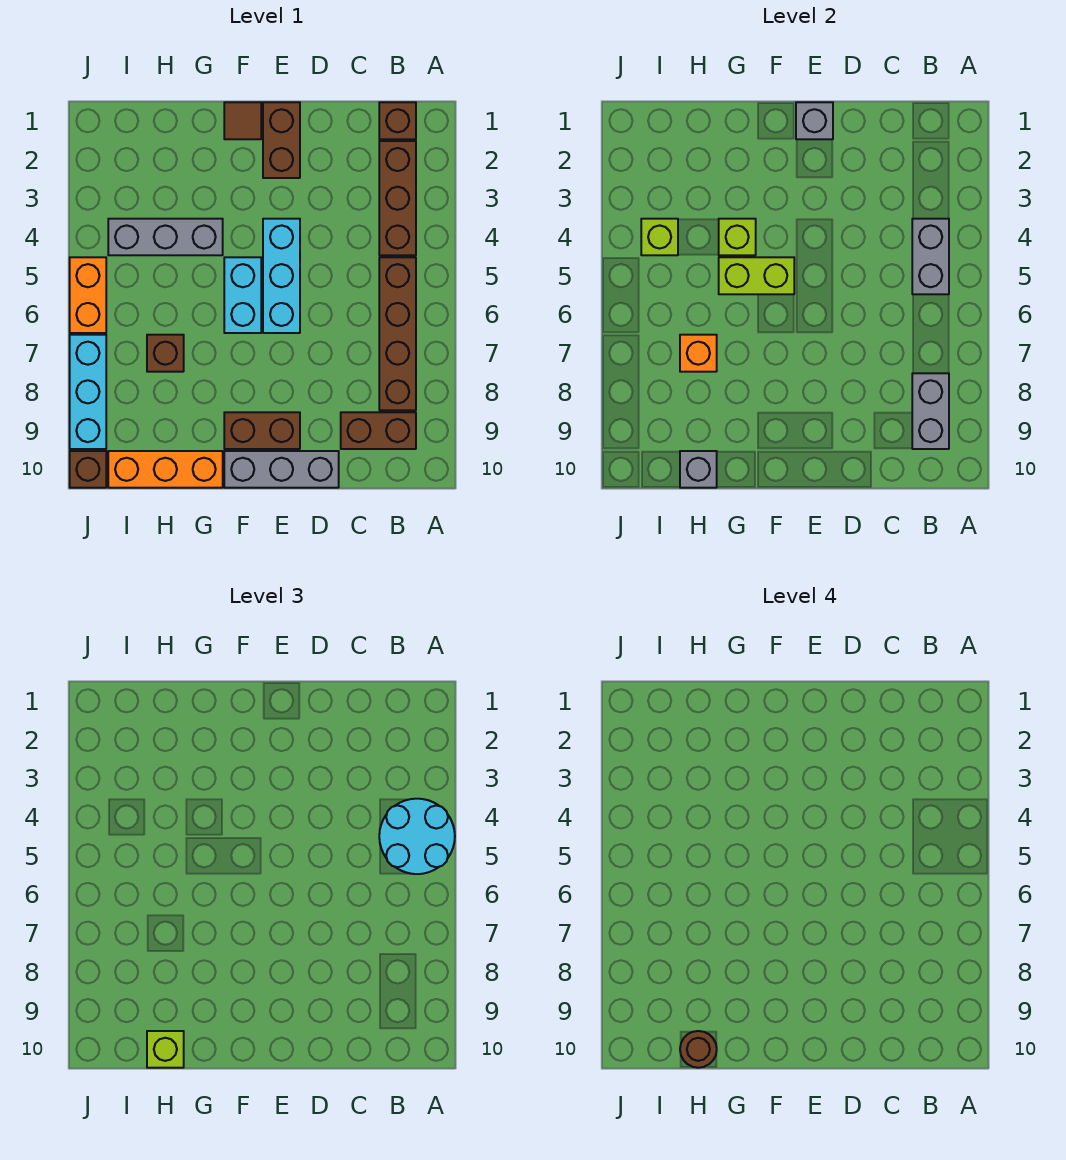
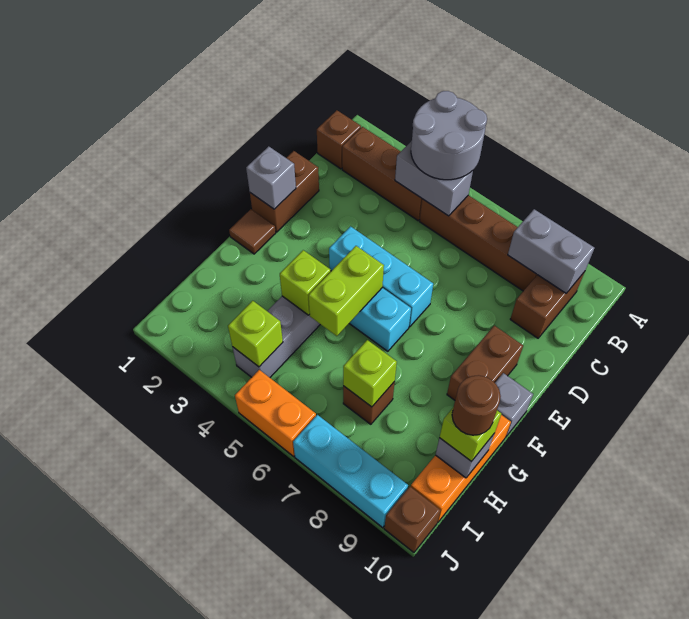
cyan 2x2 round brick [379,799,455,874] -> grey 2x2 round brick [411,91,487,180]
grey 1x3 brick [224,451,339,488] -> grey 1x1 brick [495,373,533,437]
brown 1x2 brick [263,102,300,178] -> brown 1x2 brick turned to [250,151,319,232]
orange 1x1 brick [680,335,717,372] -> lime 1x1 brick [343,340,397,407]

